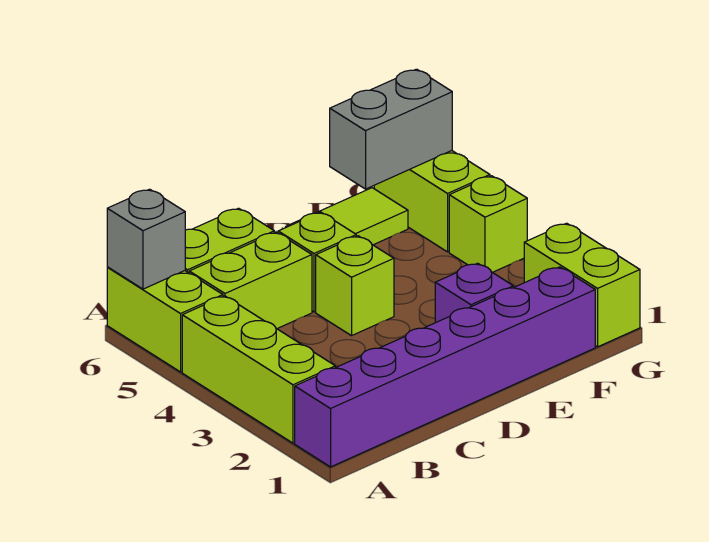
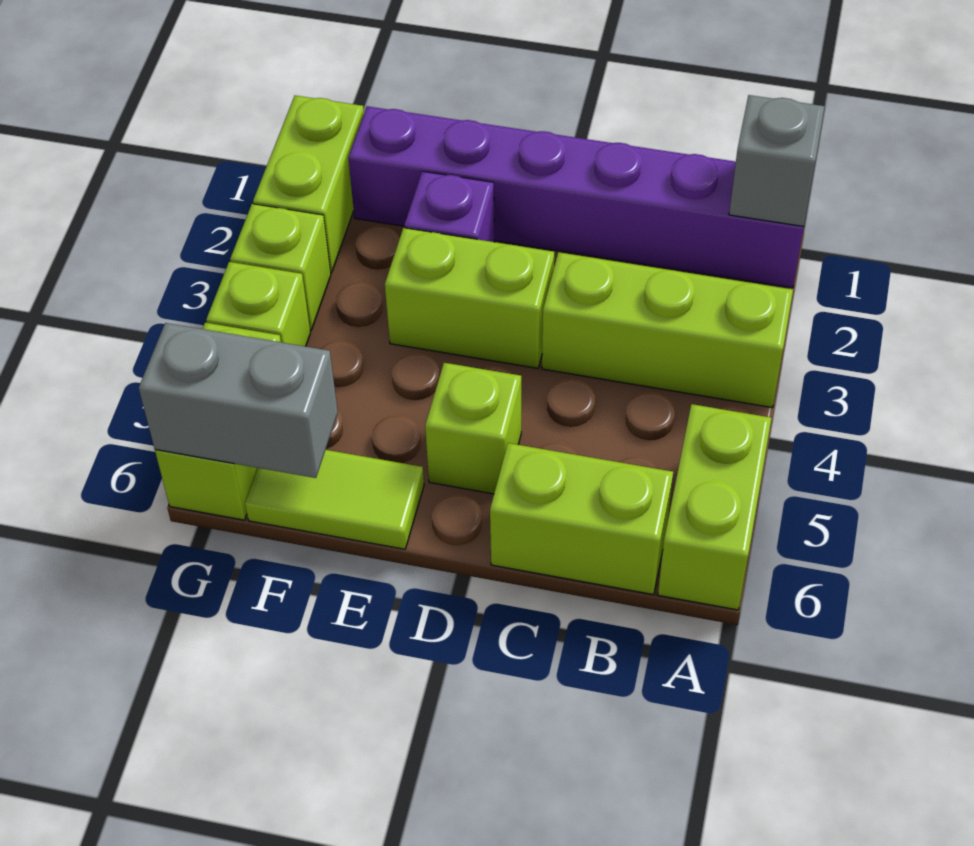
lime 1x3 brick [182,296,335,443] -> lime 1x3 brick turned to [542,252,793,408]
grey 1x1 brick [107,189,185,289] -> grey 1x1 brick moved to [729,95,825,226]
lime 1x2 brick [189,232,312,329] -> lime 1x2 brick moved to [385,228,554,368]
lime 1x1 brick [316,236,394,336] -> lime 1x1 brick moved to [230,204,331,330]

